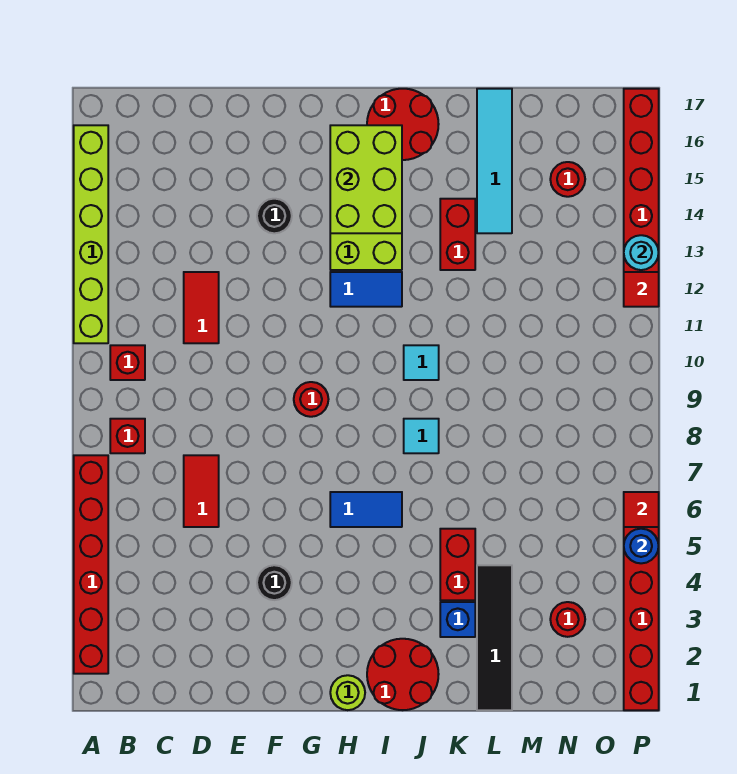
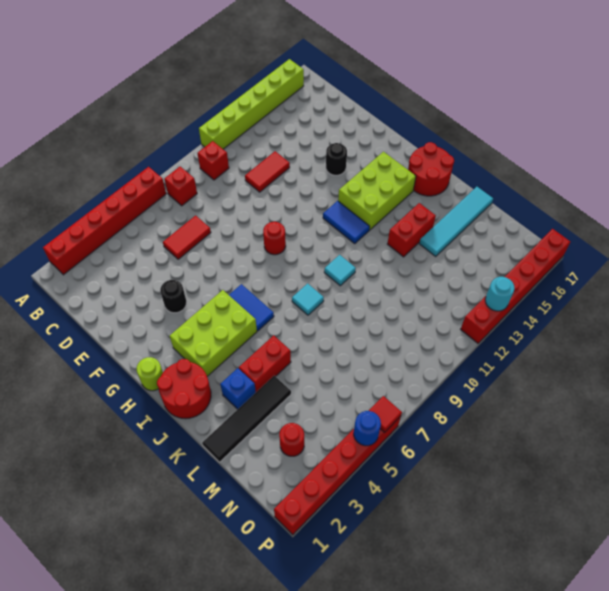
lime 2x3 brick [330,125,402,233] -> lime 2x3 brick moved to [170,290,257,376]
red 1x1 round brick [550,162,585,197] -> none
red 1x1 tile [624,272,659,307] -> none

